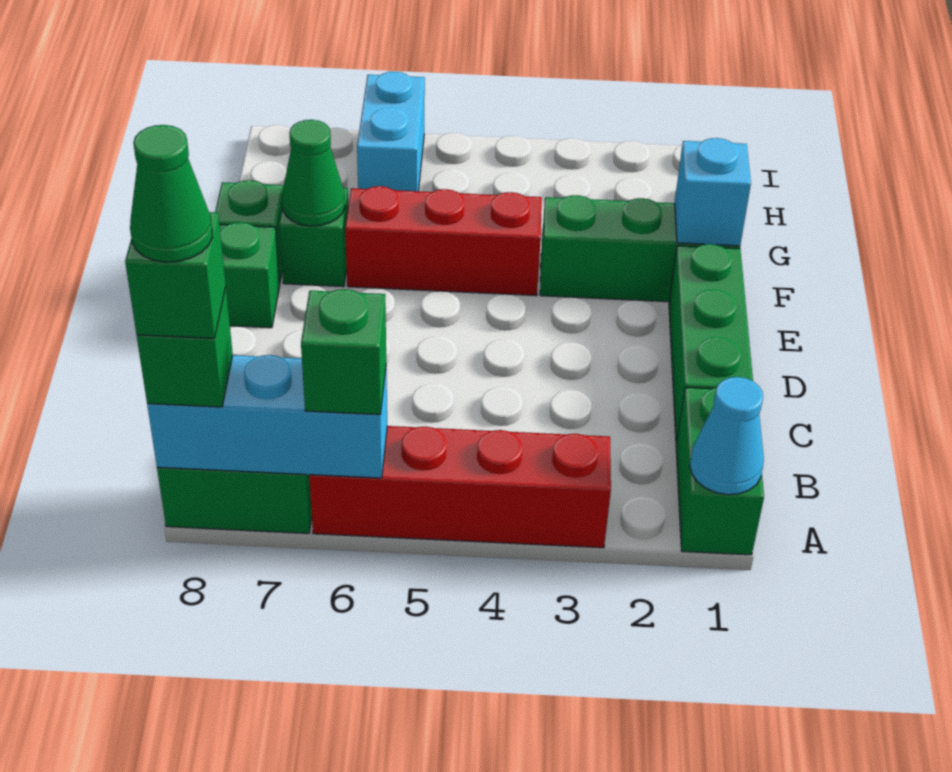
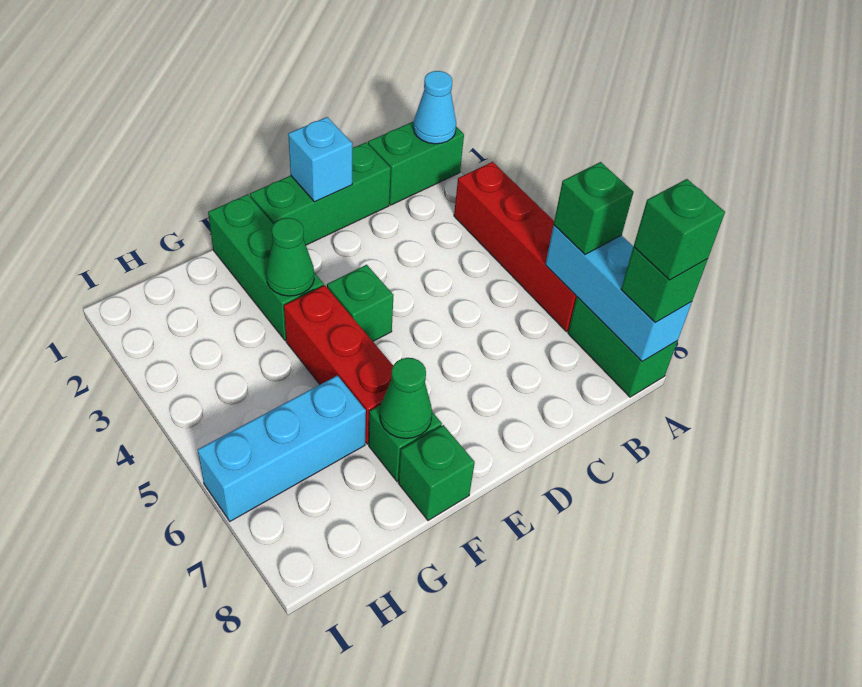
green 1x1 cone [130,125,212,262] -> green 1x1 cone moved to [266,218,314,296]
green 1x1 brick [219,222,280,328] -> green 1x1 brick moved to [327,265,394,341]
cyan 1x1 brick [675,138,751,246] -> cyan 1x1 brick moved to [288,117,352,202]
cyan 1x2 brick [357,72,425,191] -> cyan 1x3 brick [198,376,366,521]

